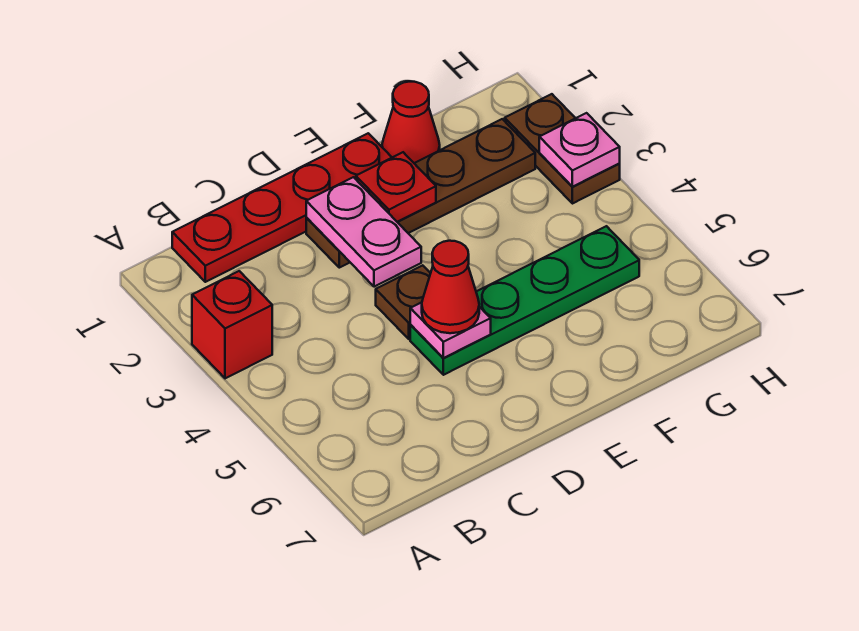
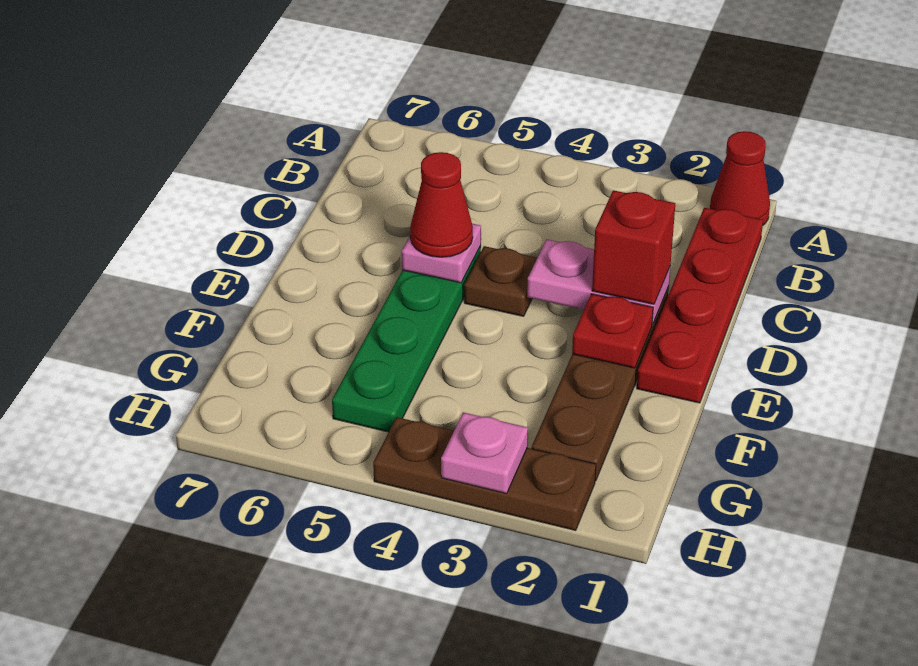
red 1x1 brick [192,271,272,378] -> red 1x1 brick moved to [592,190,675,304]
red 1x1 cone [382,82,440,163] -> red 1x1 cone moved to [710,131,770,225]
brown 1x2 plate [505,94,620,204] -> brown 1x3 plate [373,417,596,531]

